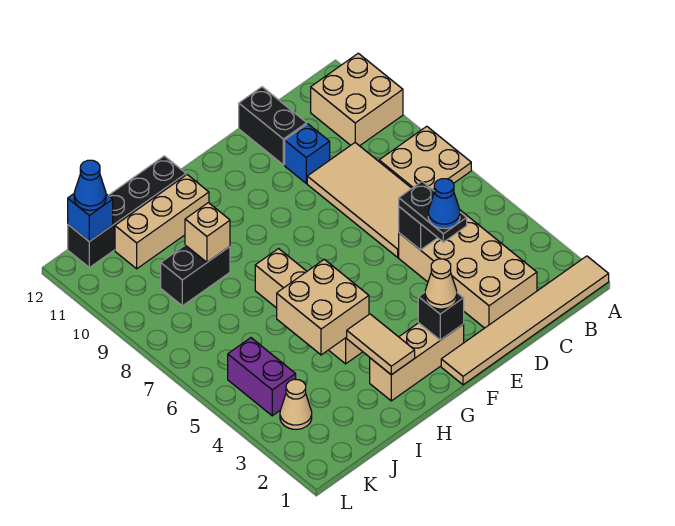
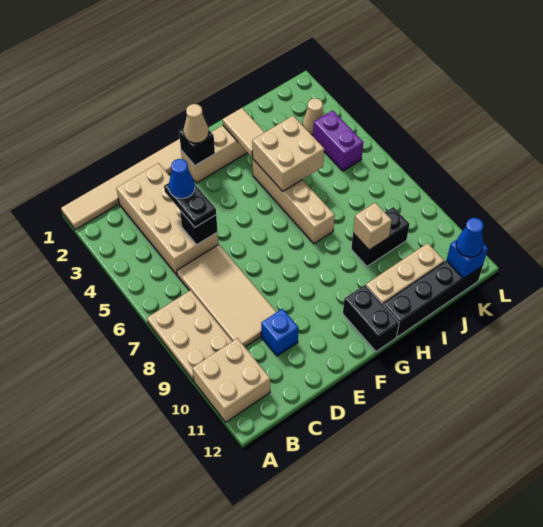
tan 2x2 plate [379,126,471,191] -> tan 2x3 plate [147,290,232,381]
black 1x2 brick [239,87,307,165] -> black 1x2 brick moved to [343,285,399,352]

